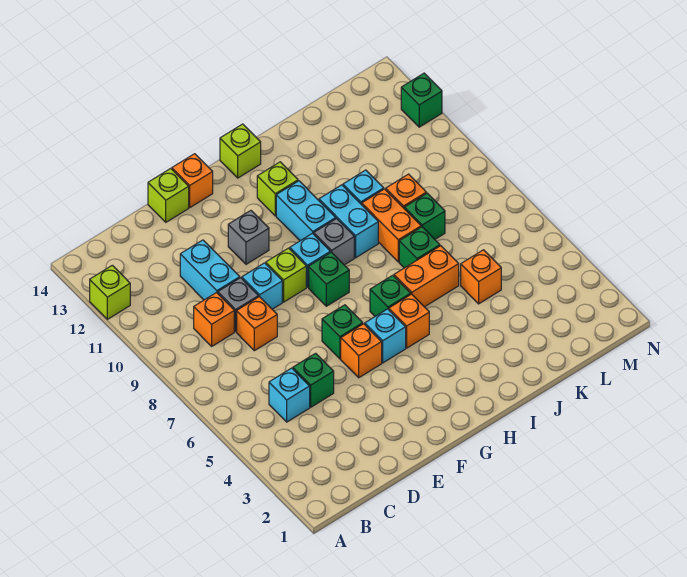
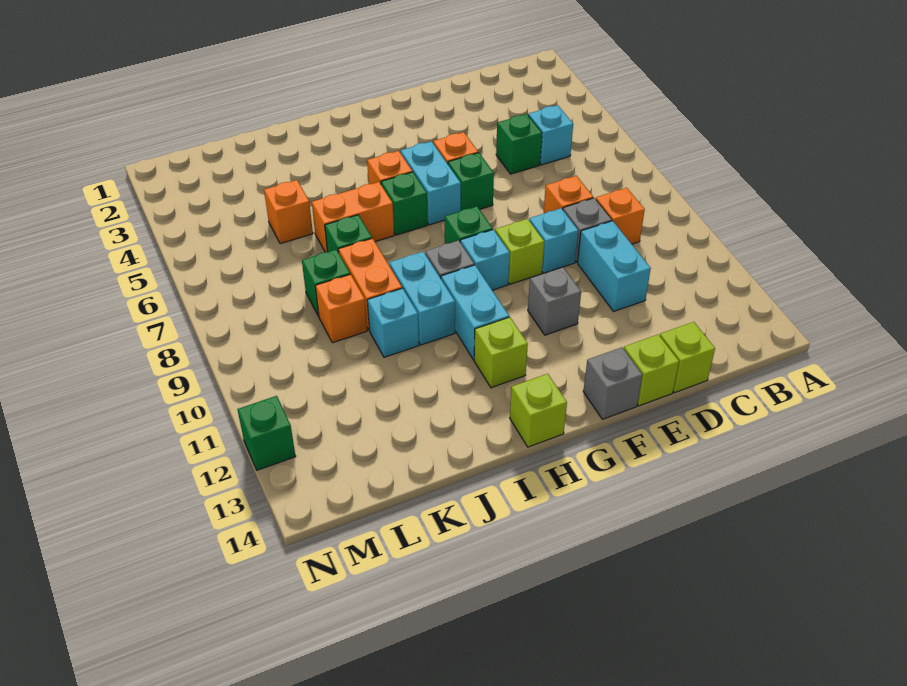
lime 1x1 brick [90,265,130,319] -> lime 1x1 brick moved to [660,322,715,393]
orange 1x1 brick [172,154,213,207] -> grey 1x1 brick [583,347,642,419]
cyan 1x1 brick [365,309,406,363] -> cyan 1x2 brick [401,141,461,225]

